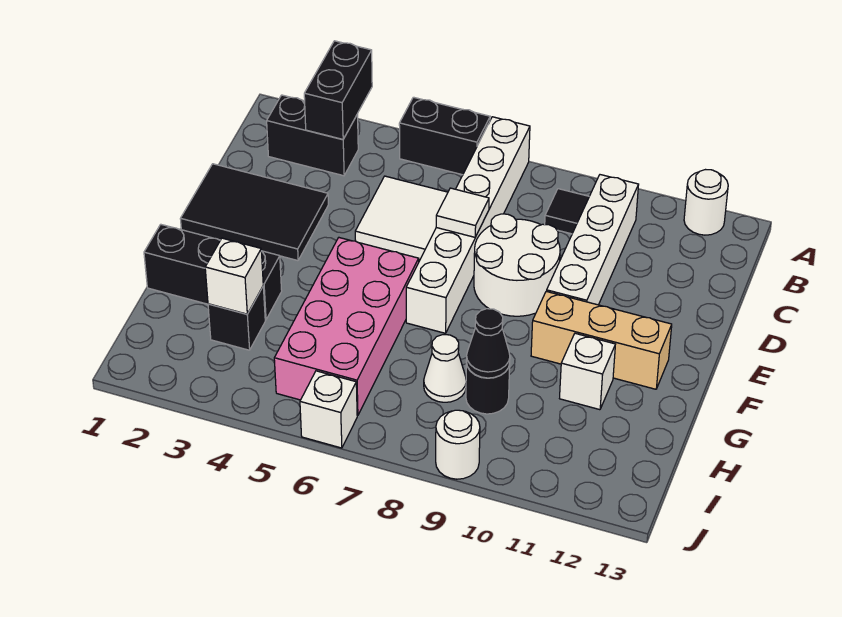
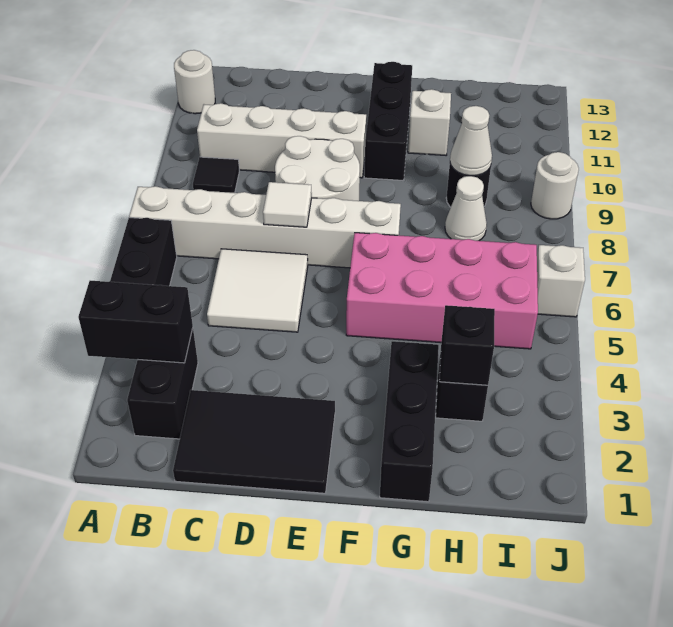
black 2x3 tile [180,164,328,261] -> black 2x3 tile turned to [173,390,335,493]
tan 1x3 brick [531,291,672,389] -> black 1x3 brick [364,62,412,180]
white 1x1 brick [205,238,263,314] -> black 1x1 brick [439,305,495,385]
black 1x1 cone [466,309,510,378] -> white 1x1 cone [450,106,492,176]

